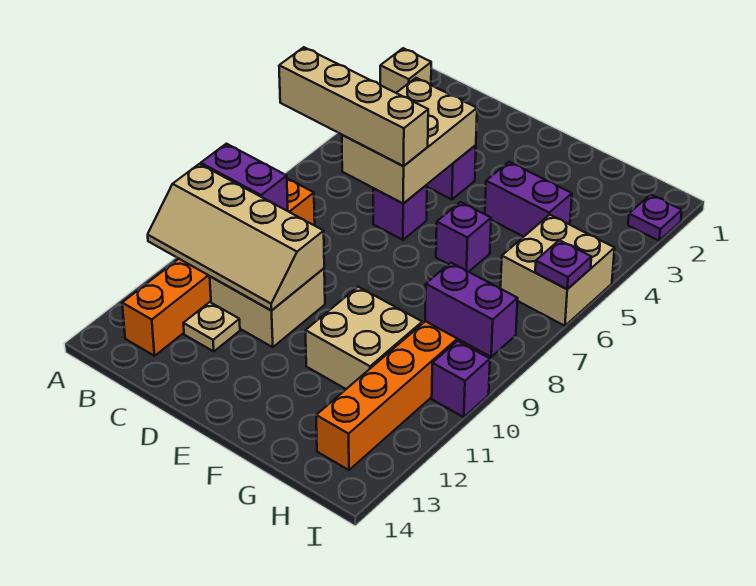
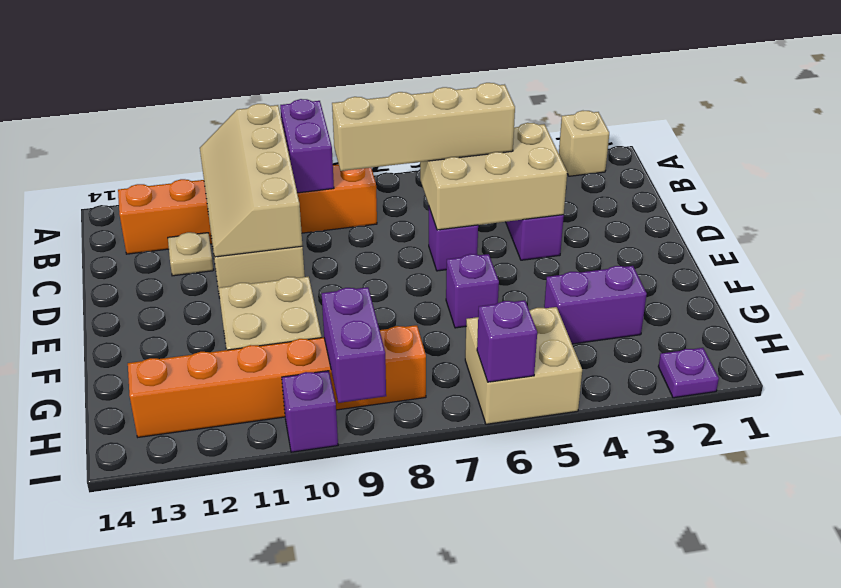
tan 1x4 brick [279,47,428,166] -> tan 1x4 brick turned to [332,83,515,171]
purple 1x2 brick [485,162,572,237] -> purple 1x2 brick turned to [544,266,647,344]
purple 1x1 plate [535,240,591,289] -> purple 1x1 brick [477,300,537,382]

